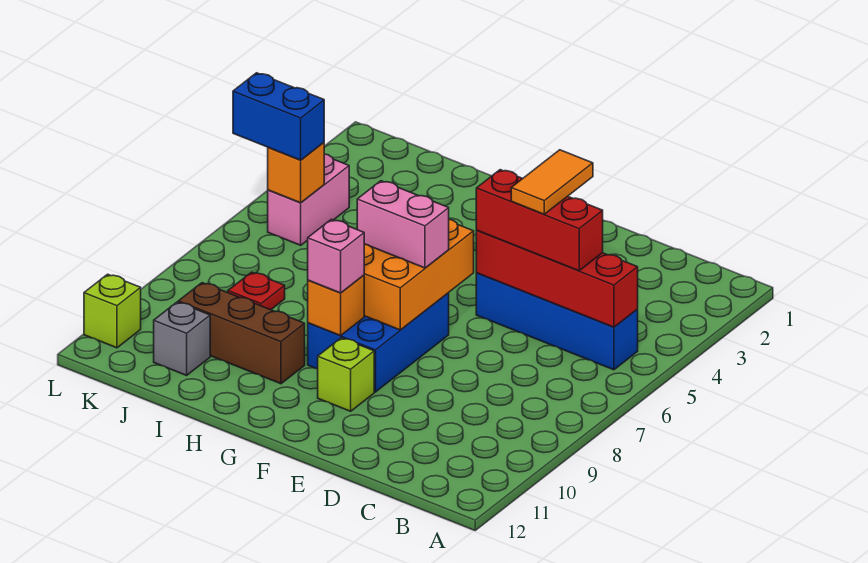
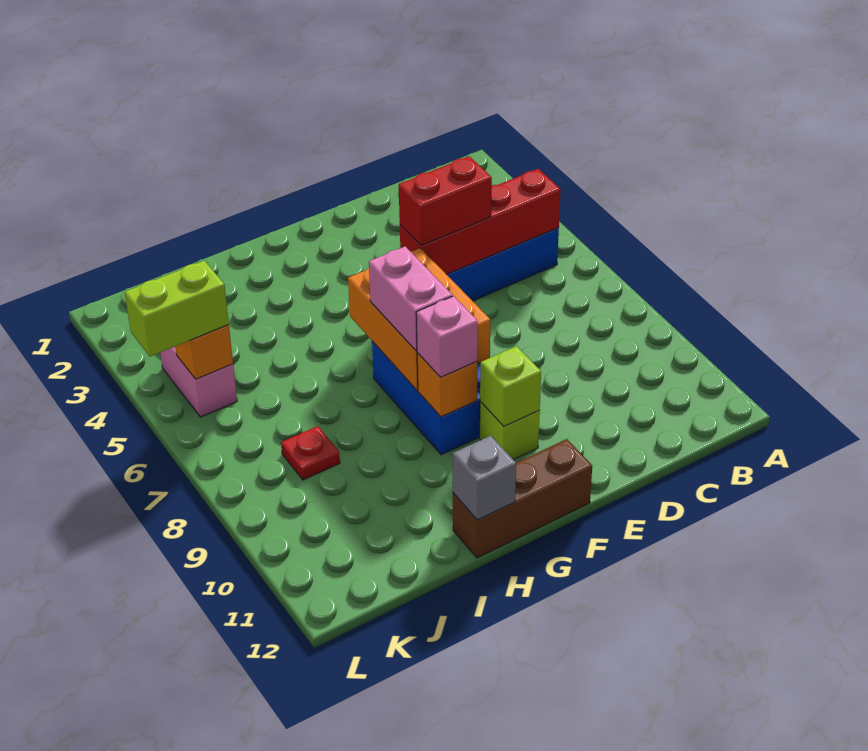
red 1x3 brick [476,170,603,271] -> red 1x2 brick [399,156,492,246]
orange 1x2 tile [511,150,593,214] -> none
pink 1x2 brick [357,181,449,268] -> pink 1x2 brick turned to [369,246,453,351]
brown 1x3 brick [178,283,305,384] -> brown 1x3 brick moved to [453,439,592,558]
grey 1x1 brick [154,302,210,375] -> grey 1x1 brick moved to [453,436,516,520]
blue 1x2 brick [233,73,324,160] -> lime 1x2 brick [125,261,229,357]
lime 1x1 brick [84,274,141,348] -> lime 1x1 brick moved to [480,346,541,426]

